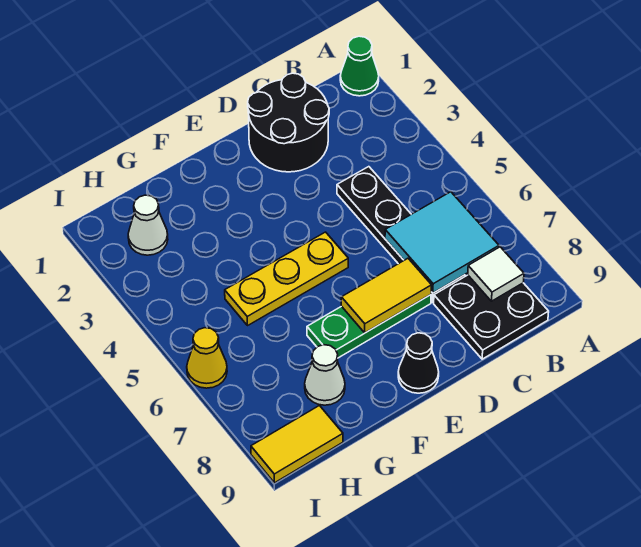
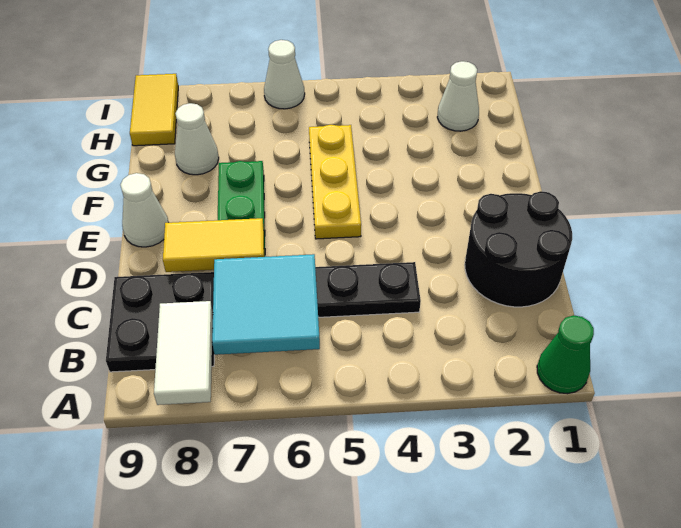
white 1x1 tile [468,247,524,301] -> white 1x2 tile [154,301,213,405]
yellow 1x2 tile [341,258,432,333] -> yellow 1x2 tile turned to [163,218,264,272]
black 1x1 cone [398,333,439,393] -> white 1x1 cone [120,173,169,247]
yellow 1x1 cone [187,328,227,388] -> white 1x1 cone [264,40,305,109]

